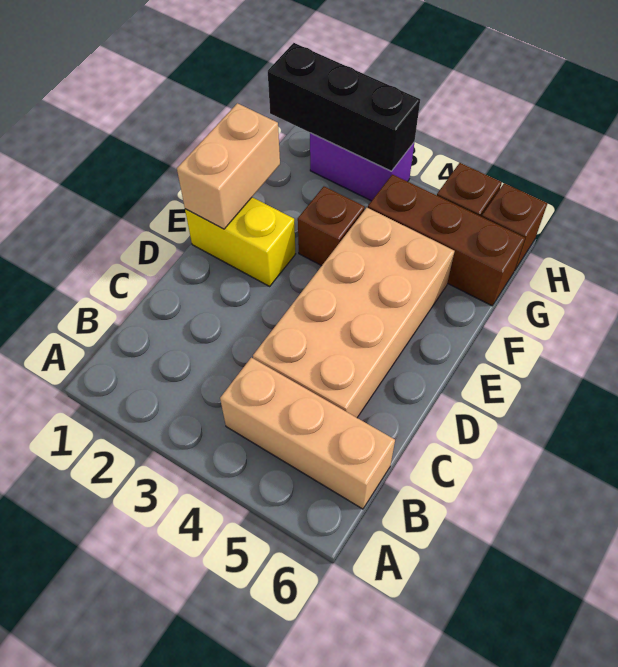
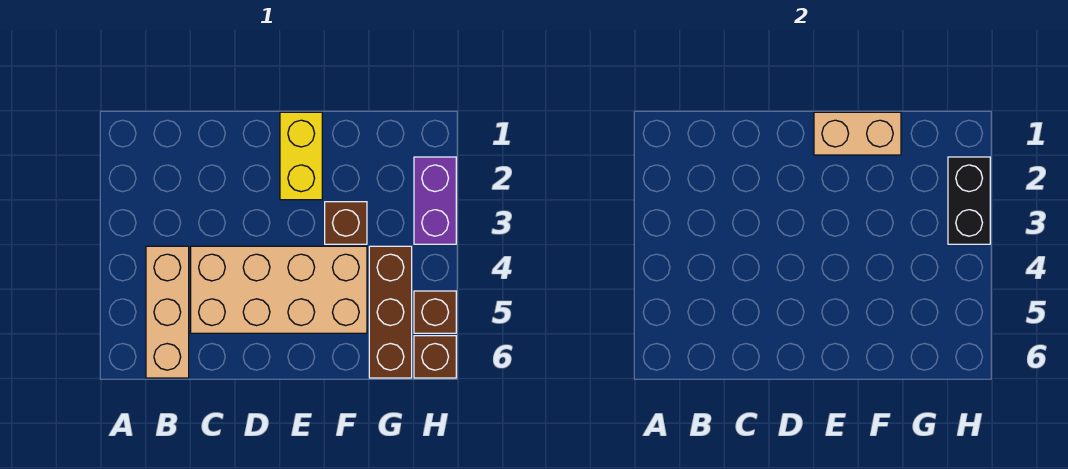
black 1x3 brick [268,43,420,171] -> black 1x2 brick [948,157,990,244]

